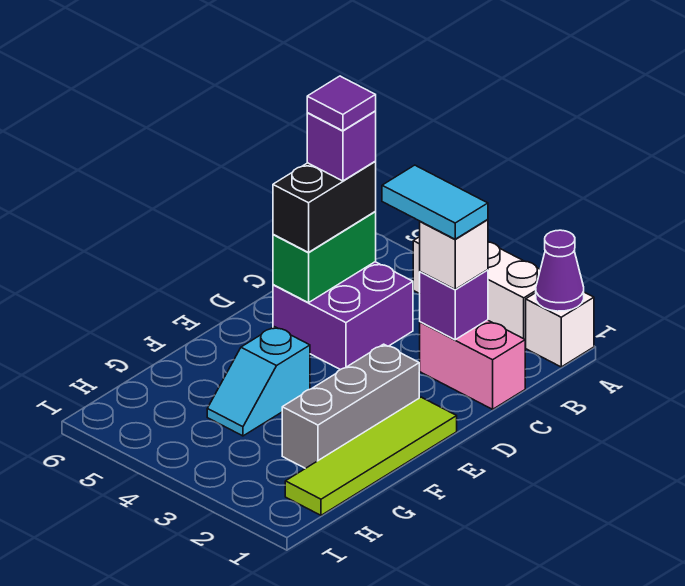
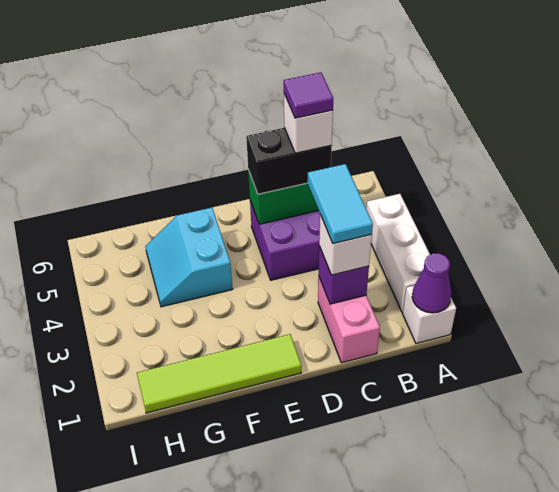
purple 1x1 brick [307,111,376,181] -> white 1x1 brick [284,94,333,153]
grey 1x3 brick [282,344,419,468] -> none
cyan 1x2 slope [207,327,310,436] -> cyan 2x2 slope [145,208,233,307]

